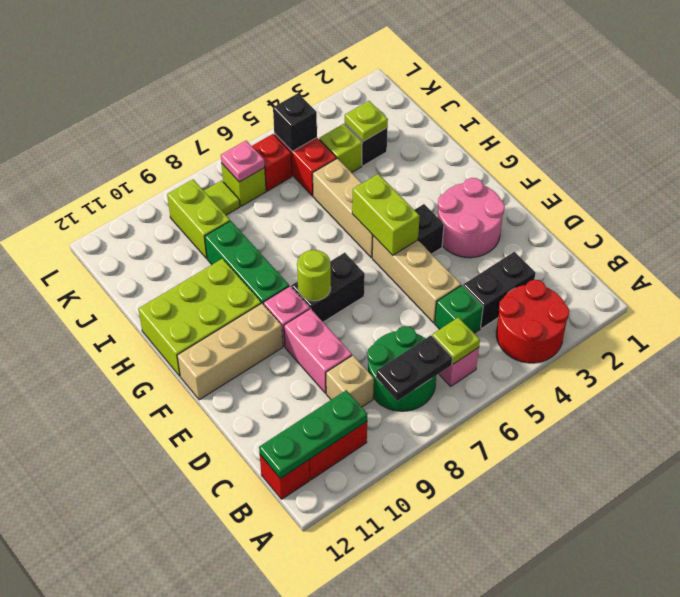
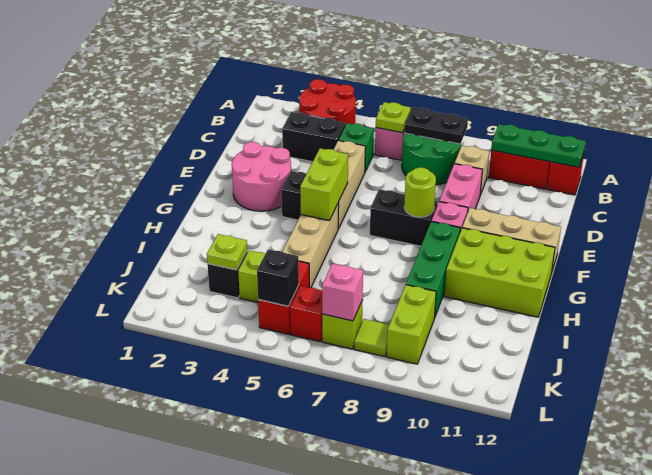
pink 1x1 plate [221,141,265,182] -> pink 1x1 brick [322,263,363,321]

